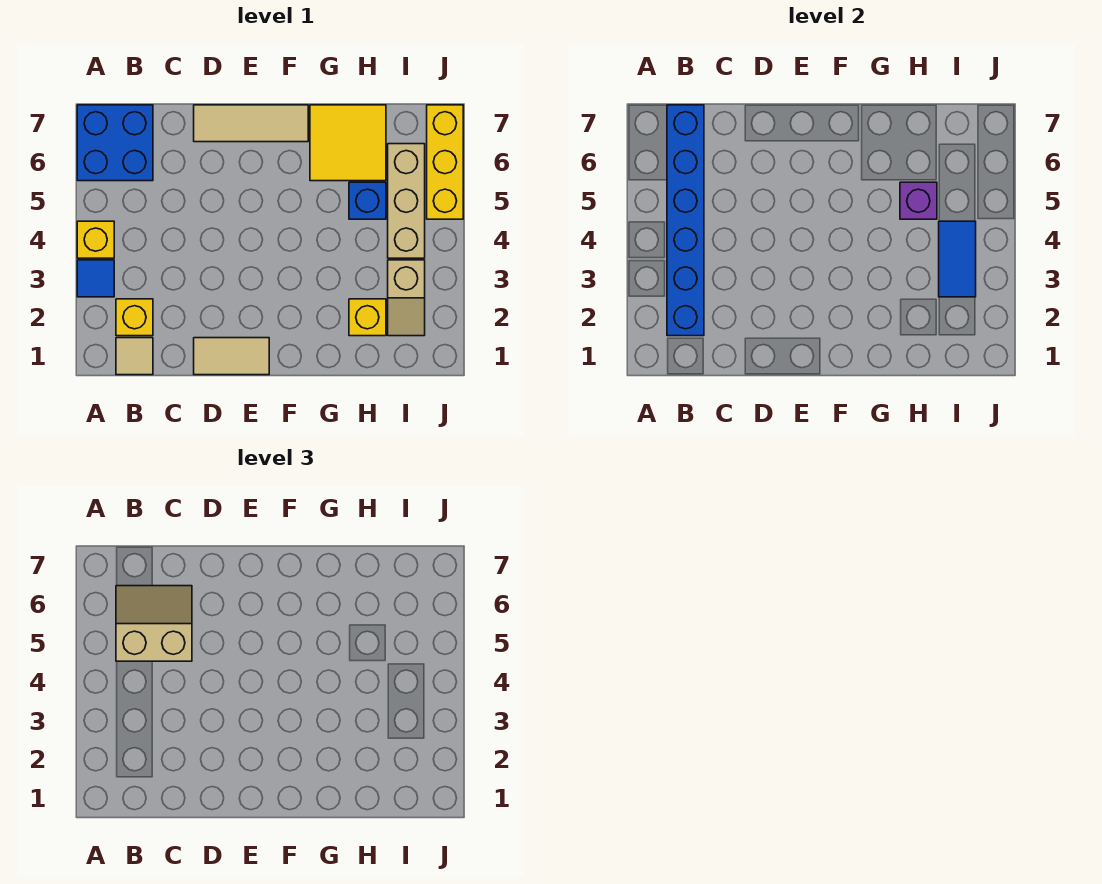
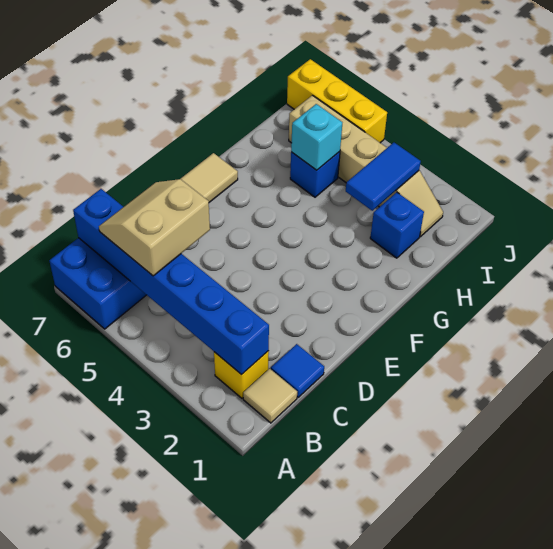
blue 1x1 tile [77,260,114,297] -> blue 1x1 tile moved to [271,344,324,397]
yellow 1x1 brick [77,221,114,258] -> none
tan 1x2 tile [194,338,269,375] -> none
yellow 2x2 tile [310,105,386,181] -> none
yellow 1x1 brick [349,299,386,336] -> blue 1x1 brick [370,192,424,258]
purple 1x1 brick [900,182,937,219] -> cyan 1x1 brick [291,104,342,170]
blue 1x2 tile [939,221,976,297] -> blue 1x2 tile turned to [346,143,421,211]

